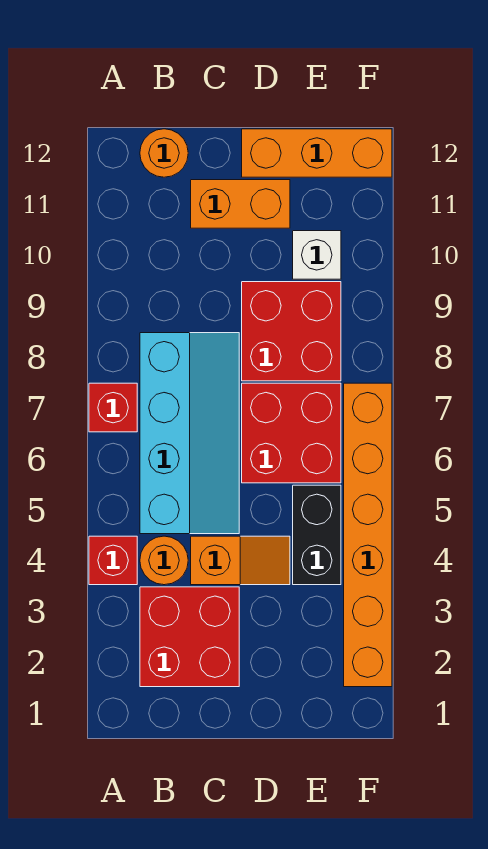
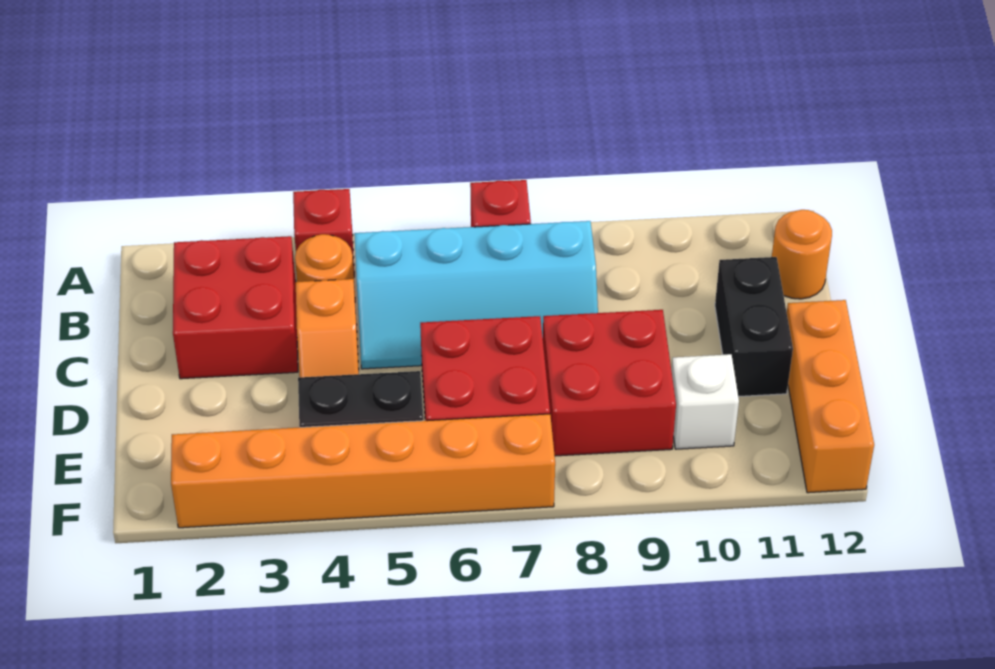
orange 1x2 brick [191,180,290,228] -> black 1x2 brick [715,257,793,397]

